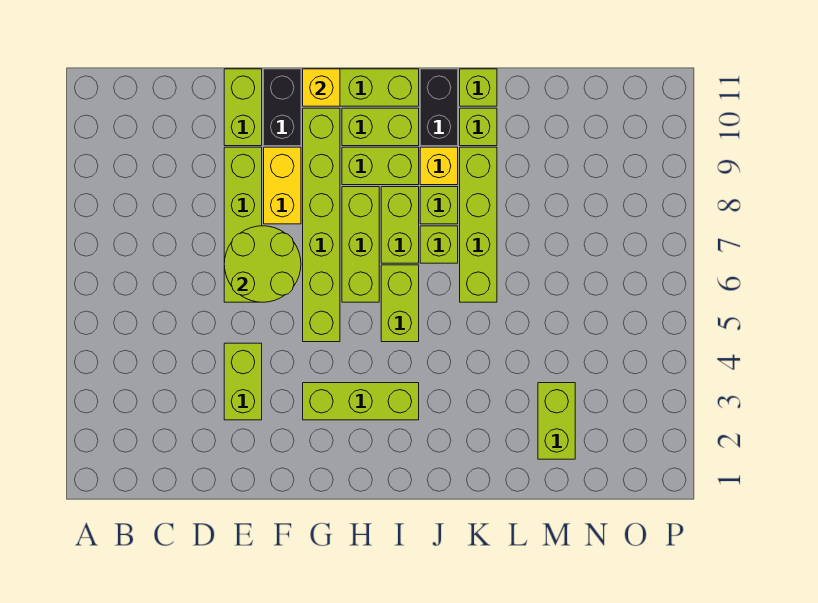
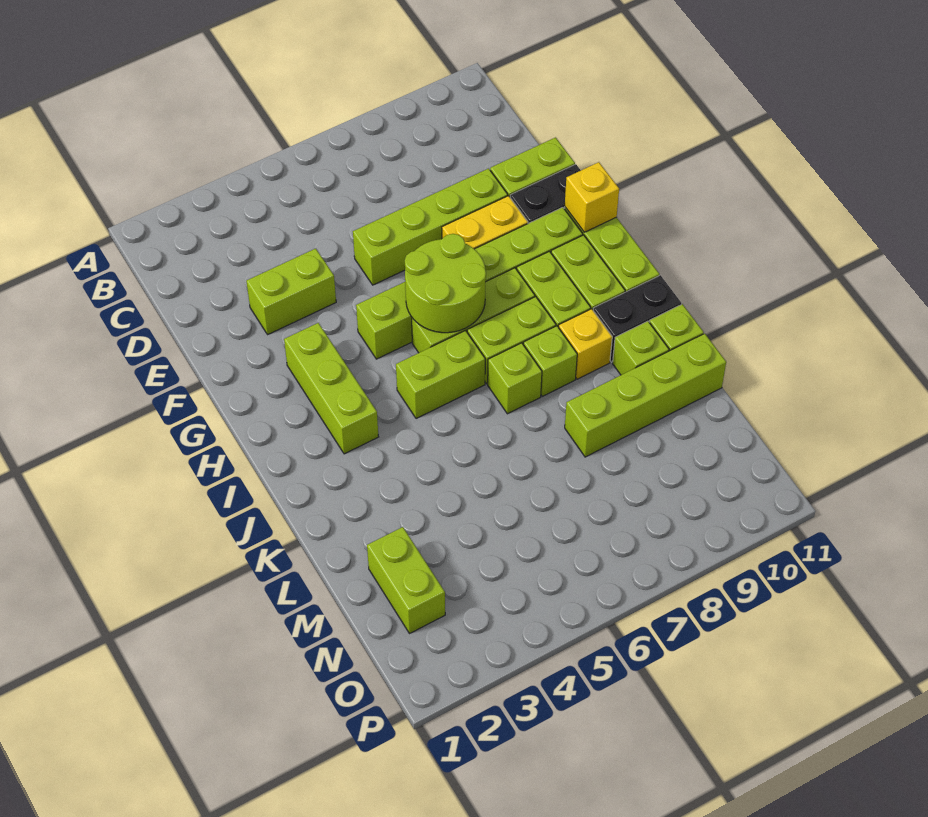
lime 2x2 round brick [224,226,301,302] -> lime 2x2 round brick moved to [405,234,486,333]
lime 1x4 brick [460,147,497,302] -> lime 1x4 brick moved to [565,334,726,457]
lime 1x2 brick [538,383,575,459] -> lime 1x2 brick turned to [367,527,445,633]

